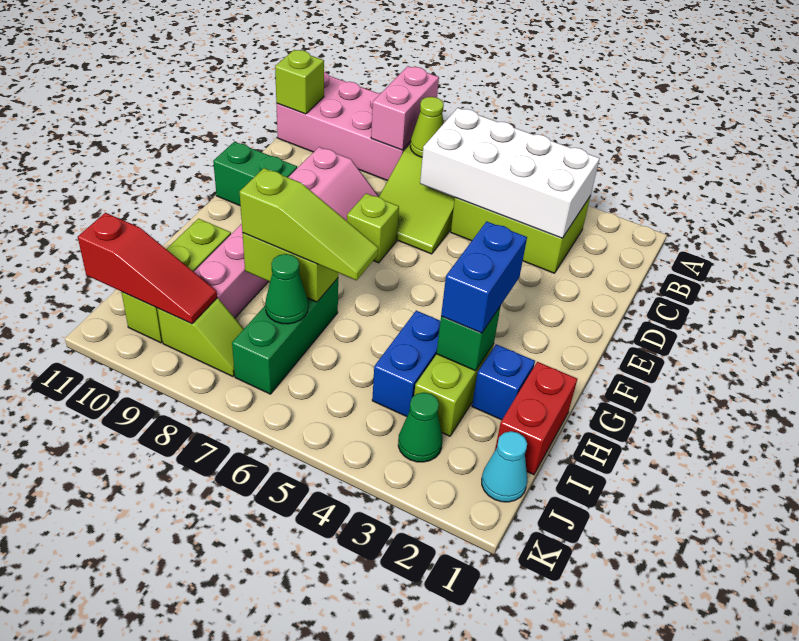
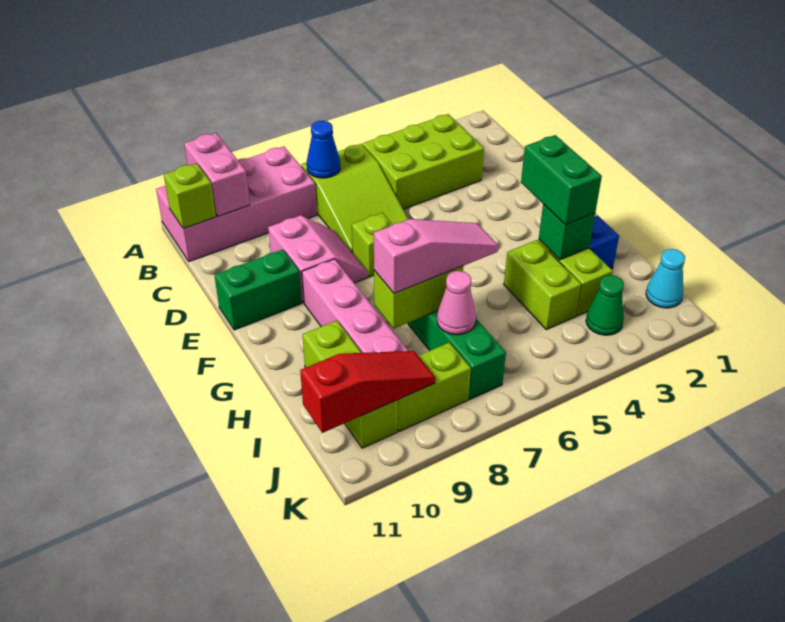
pink 1x2 brick [371,66,439,150] -> pink 1x2 brick moved to [184,133,250,216]
white 2x4 brick [420,108,600,238] -> none
lime 1x1 cone [410,97,444,157] -> blue 1x1 cone [307,121,340,178]
blue 1x2 brick [441,221,527,333] -> green 1x2 brick [521,135,602,225]
red 1x2 brick [495,362,577,475] -> none
blue 1x2 brick [372,311,440,417] -> lime 1x2 brick [504,240,582,330]
lime 1x3 slope [240,168,378,280] -> pink 1x3 slope [374,219,498,293]
green 1x1 cone [265,254,308,324] -> pink 1x1 cone [437,271,476,335]
lime 1x2 slope [157,298,244,377] -> lime 1x2 brick [397,342,471,432]

